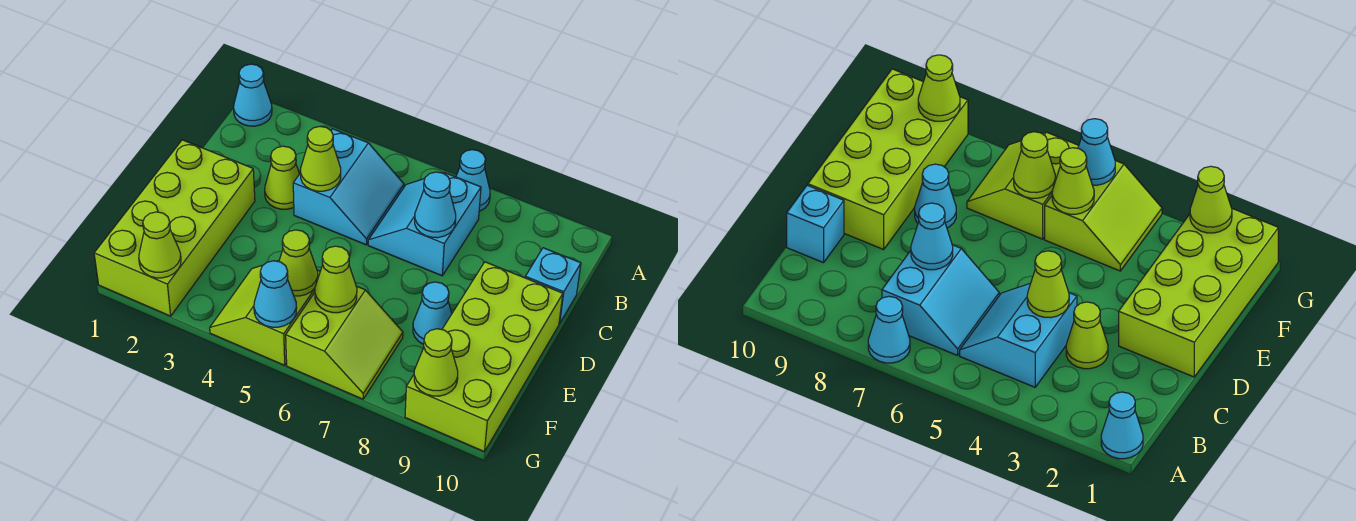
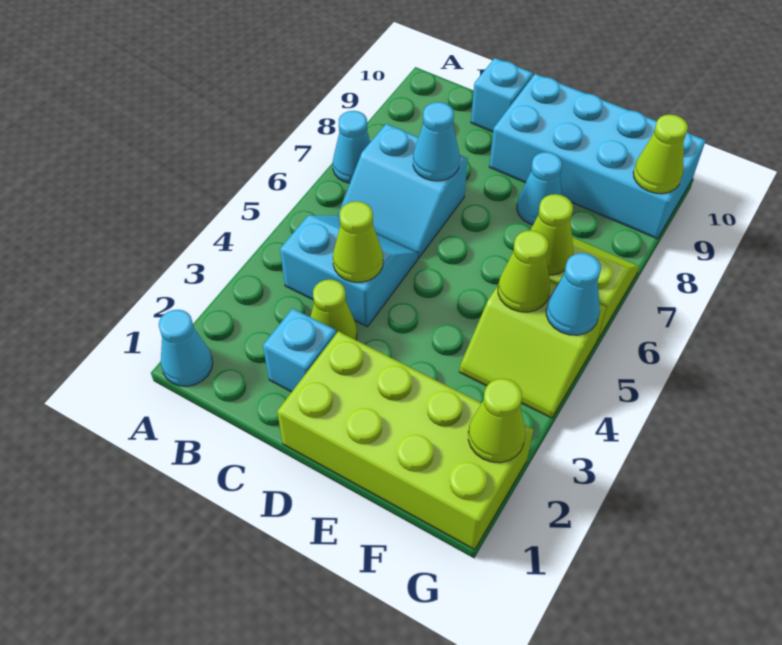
none -> cyan 1x1 brick [263,308,336,392]
lime 2x4 brick [405,262,563,452] -> cyan 2x4 brick [489,74,706,239]

